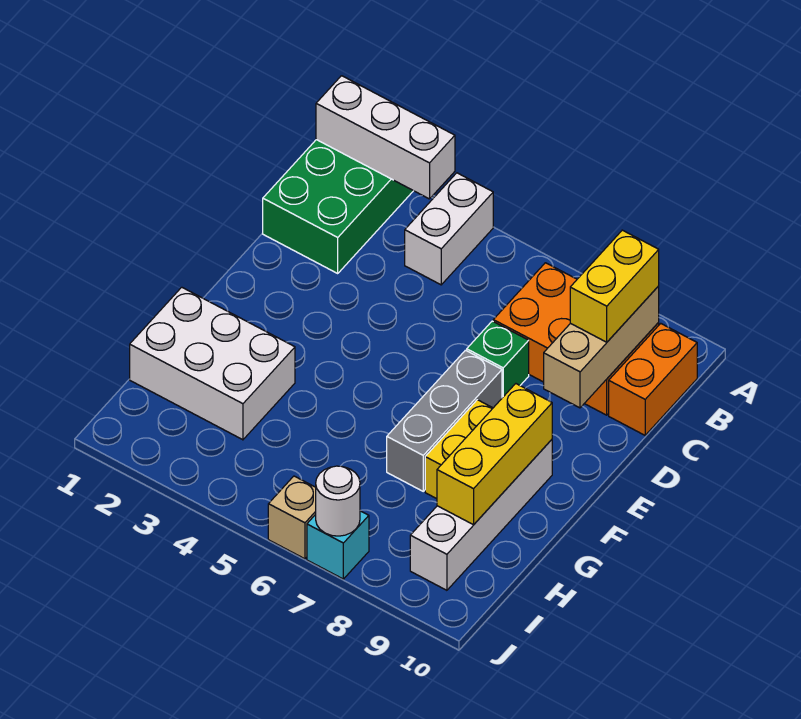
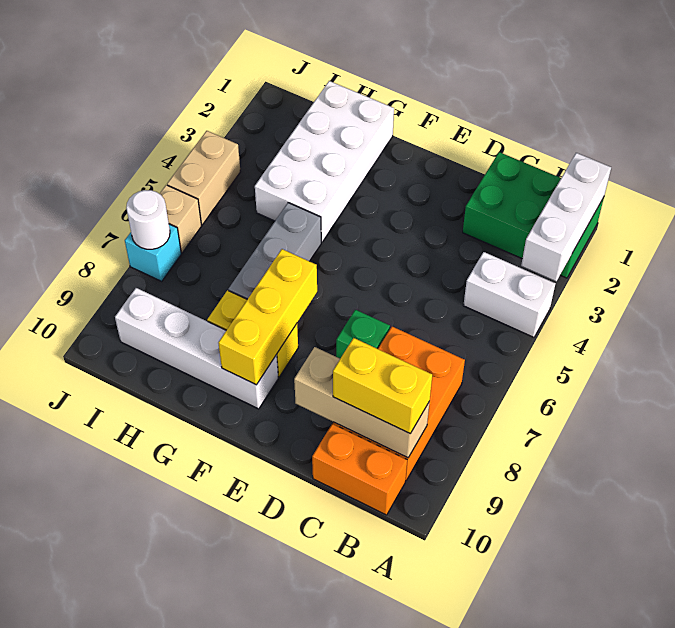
grey 1x3 brick [387,350,502,491] -> grey 1x3 brick turned to [228,203,321,299]
yellow 1x3 brick [437,384,552,525] -> yellow 1x3 brick turned to [219,249,317,385]
white 2x3 brick [130,287,295,440] -> white 2x4 brick [255,81,394,242]
none -> tan 1x2 brick [167,131,241,225]

